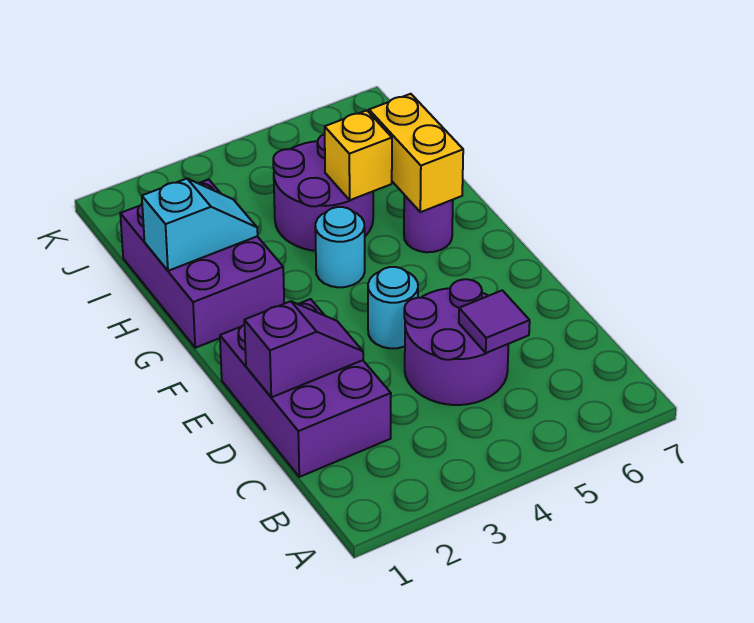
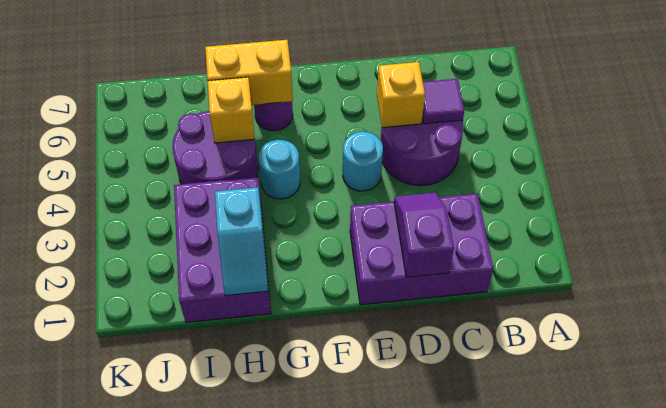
none -> yellow 1x1 brick [377,62,425,128]
purple 2x3 brick [120,180,284,348] -> purple 2x3 brick turned to [174,177,271,322]
cyan 1x2 slope [142,179,258,271] -> cyan 1x2 slope turned to [215,187,268,296]

